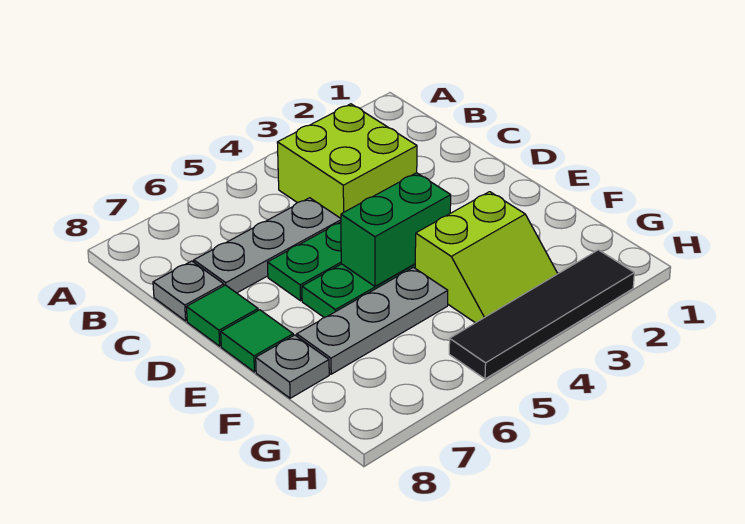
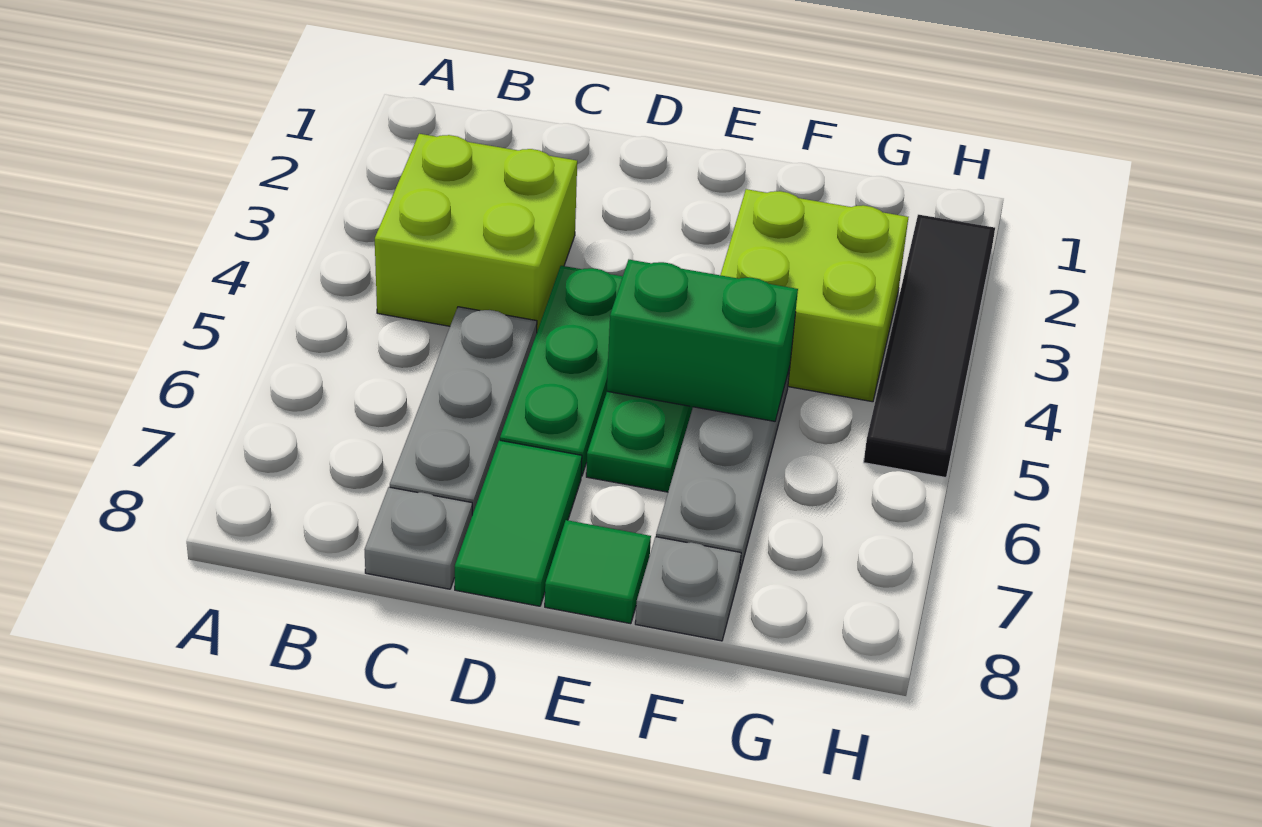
green 1x1 tile [187,285,258,346] -> green 1x2 tile [455,440,582,606]
green 1x2 brick [341,173,451,286] -> green 1x2 brick turned to [607,260,798,421]
lime 2x2 slope [415,192,558,323] -> lime 2x2 brick [721,189,908,402]

